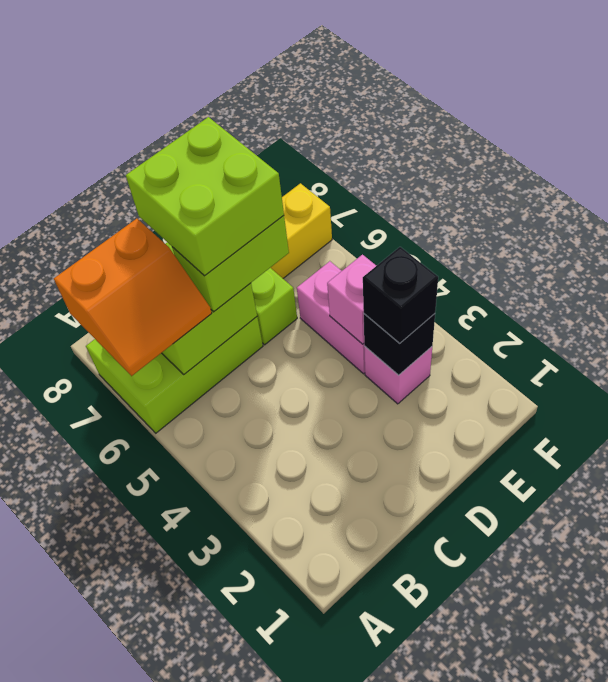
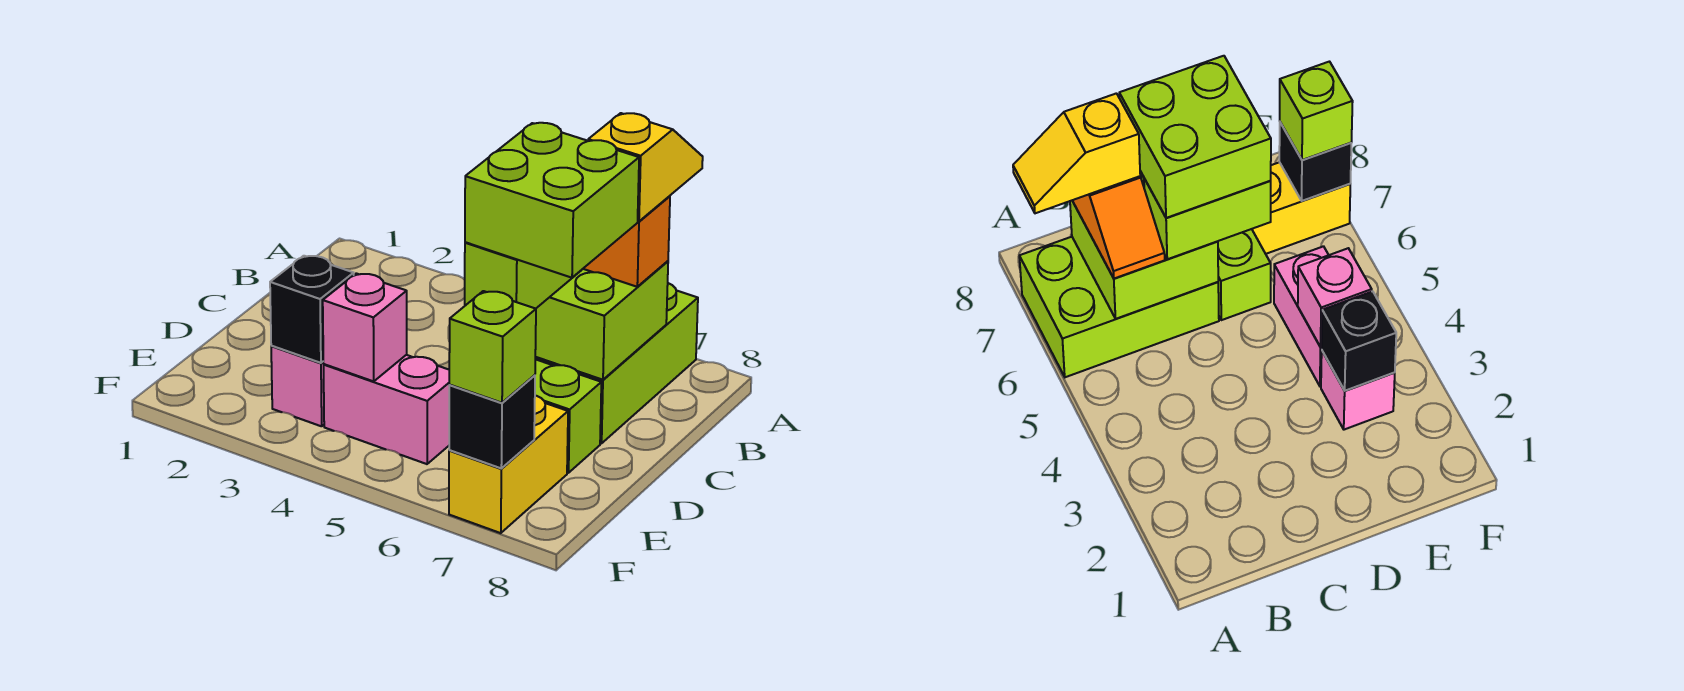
orange 2x2 slope [54,219,212,376] -> orange 1x2 slope [583,196,670,287]
none -> yellow 1x2 slope [588,113,703,221]
black 1x1 brick [363,247,438,343] -> black 1x1 brick moved to [449,375,535,468]
none -> lime 1x1 brick [449,291,536,403]

